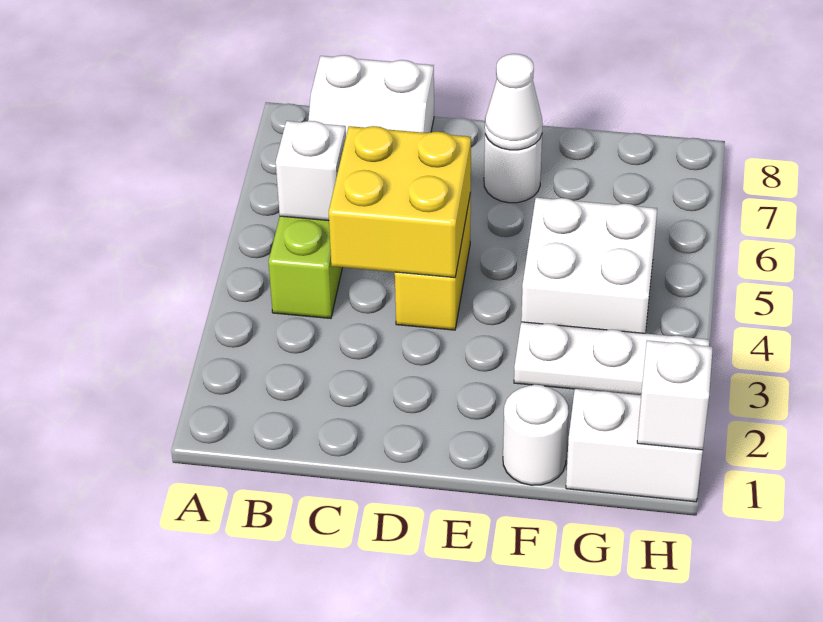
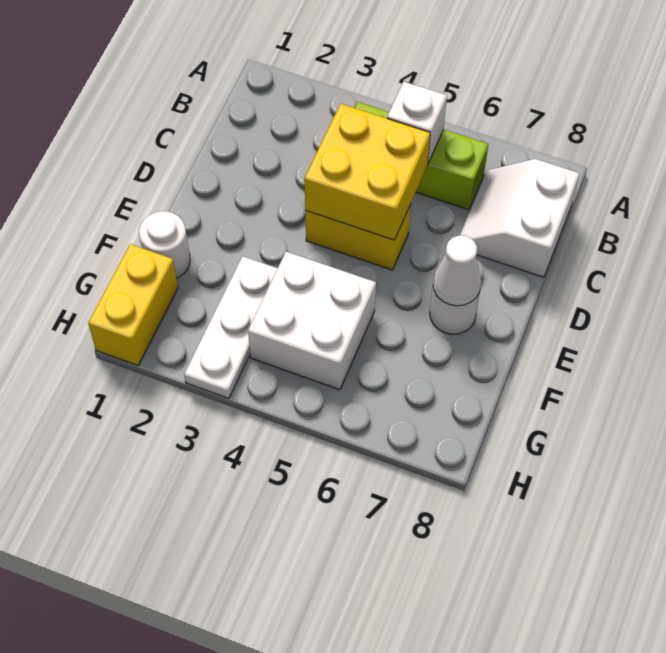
white 1x2 brick [566,389,703,502] -> yellow 1x2 brick [88,244,178,366]
white 1x1 brick [637,341,713,450] -> none

